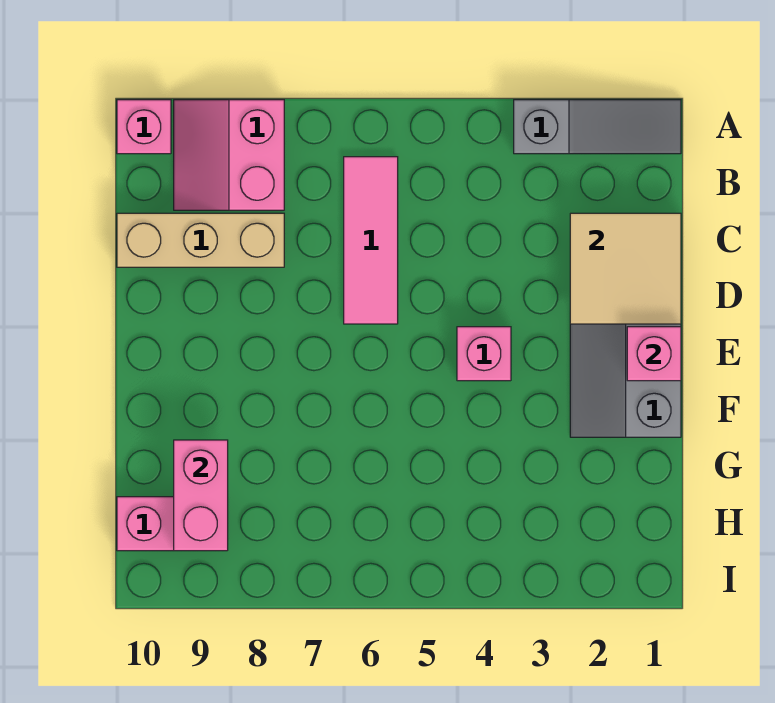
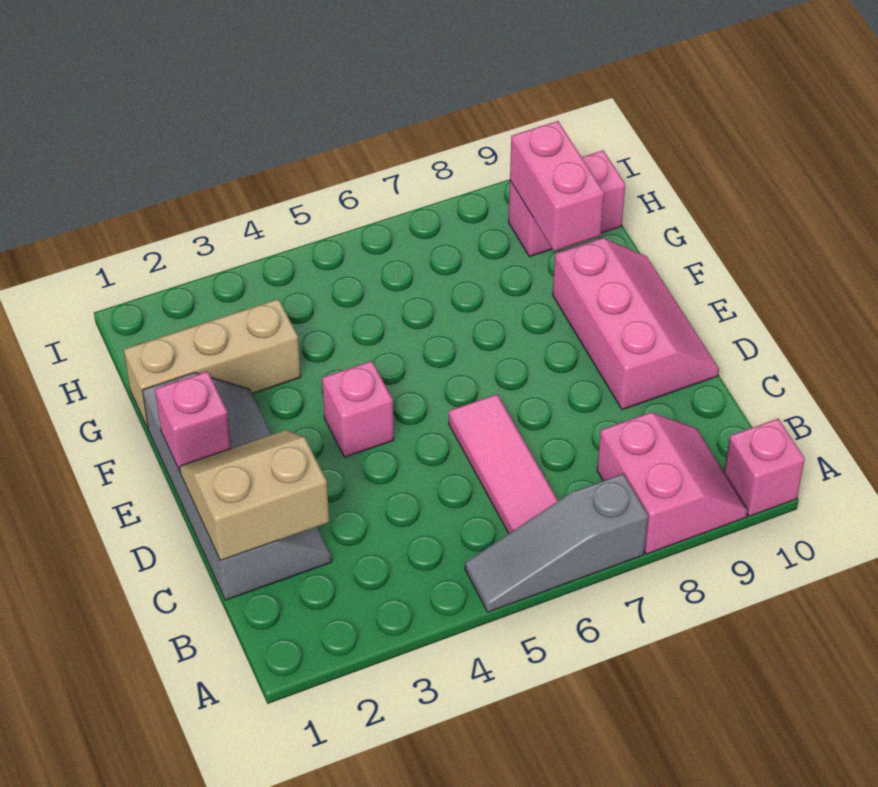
grey 1x3 slope [514,100,681,154] -> grey 1x3 slope moved to [465,474,648,612]
tan 2x2 tile [570,213,681,324] -> tan 2x2 slope [180,430,329,560]
tan 1x3 brick [117,213,284,267] -> tan 1x3 brick moved to [124,299,301,428]
none -> pink 2x3 slope [553,238,719,410]

